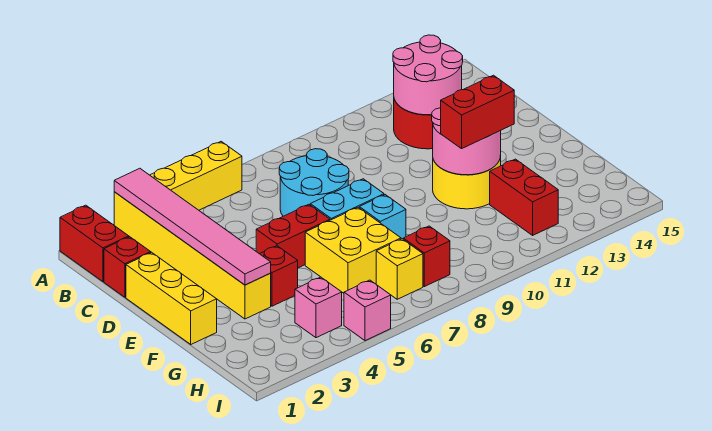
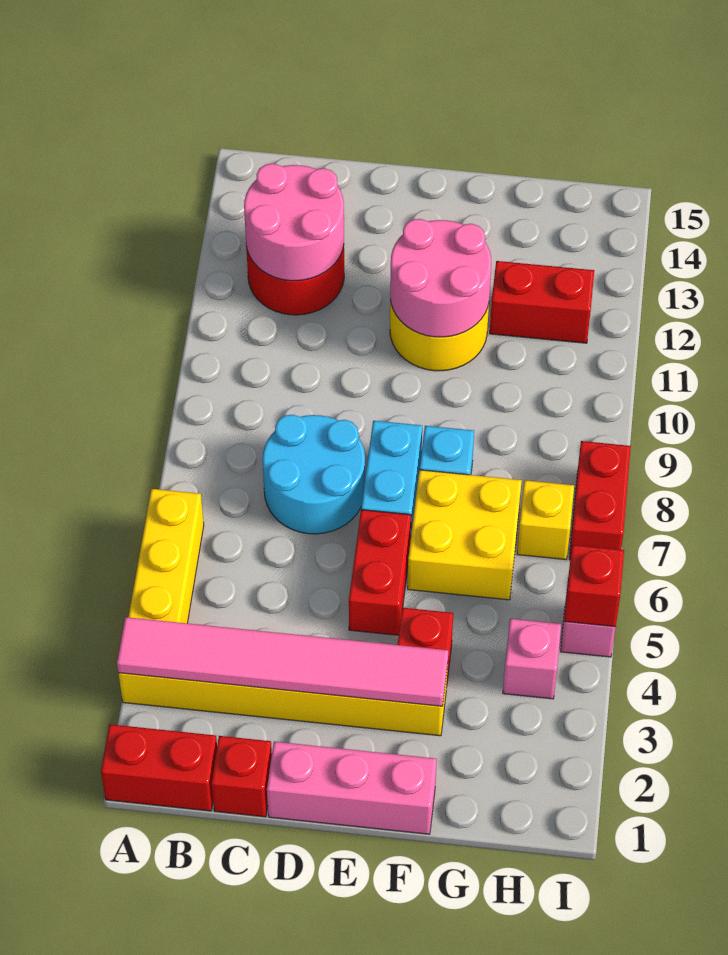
yellow 1x3 brick [126,252,217,344] -> pink 1x3 brick [267,742,437,834]
red 1x2 brick [441,75,514,149] -> red 1x2 brick moved to [569,441,631,560]
red 1x1 brick [403,226,450,287] -> red 1x1 brick moved to [564,545,624,627]

